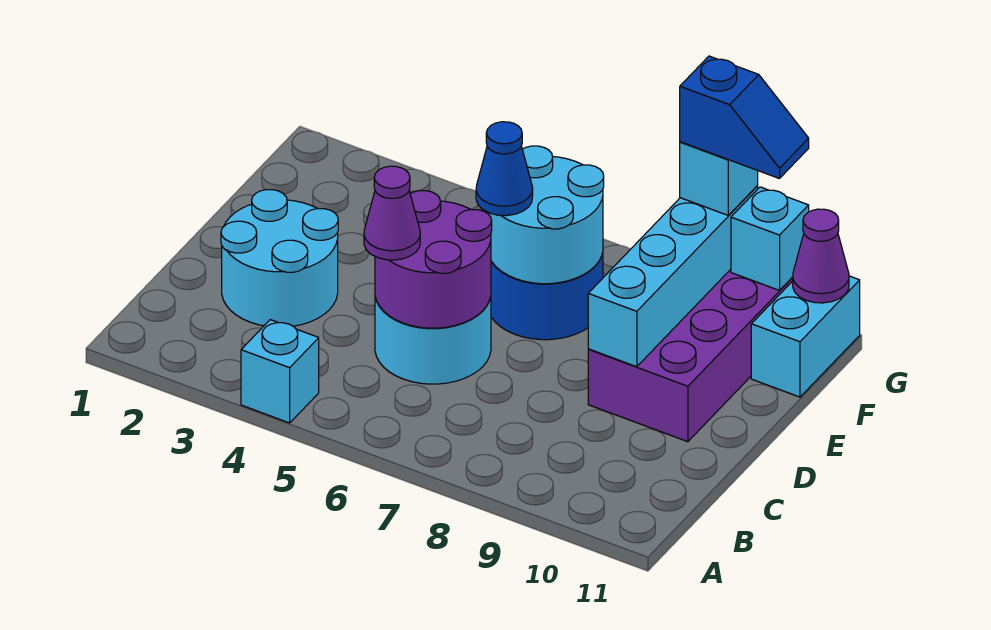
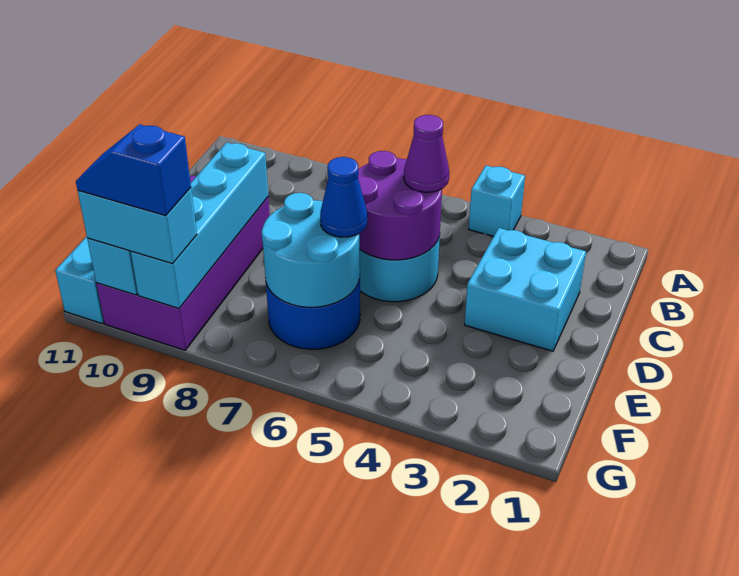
cyan 2x2 round brick [221,190,338,326] -> cyan 2x2 brick [465,228,586,351]
cyan 1x1 brick [680,142,758,216] -> cyan 1x2 brick [78,188,197,264]
purple 1x1 cone [793,209,849,303] -> none

